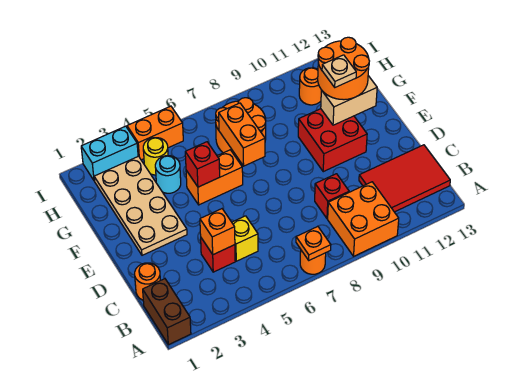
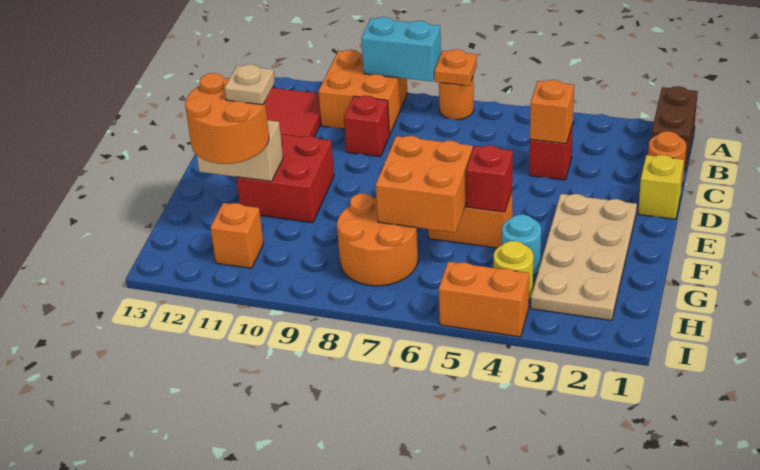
yellow 1x1 brick [232,216,258,261] -> yellow 1x1 brick moved to [638,155,684,219]
orange 1x2 brick [219,103,265,166] -> orange 2x2 brick [376,136,473,233]
orange 1x1 round brick [299,68,321,105] -> orange 1x1 brick [210,203,264,268]
cyan 1x2 brick [81,126,138,181] -> cyan 1x2 brick moved to [361,17,441,82]

